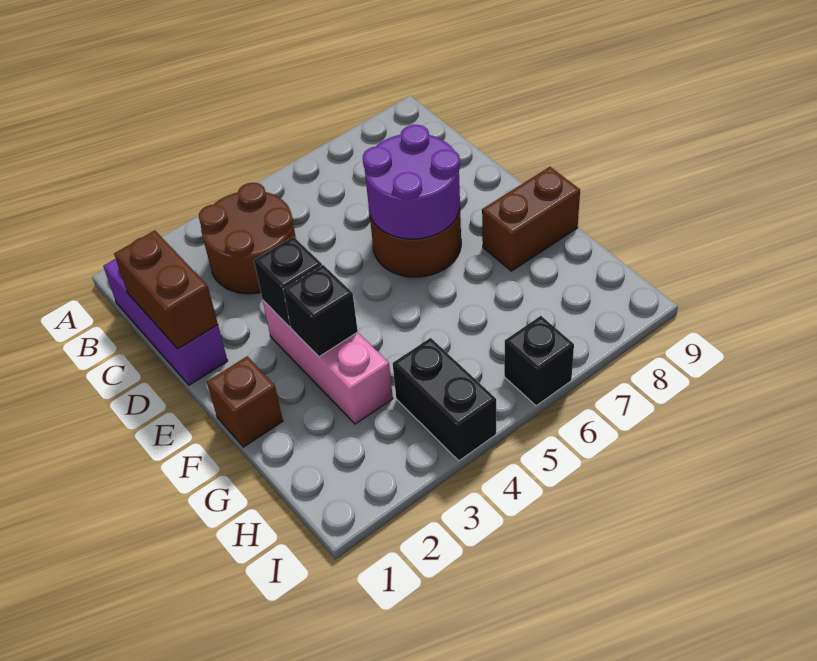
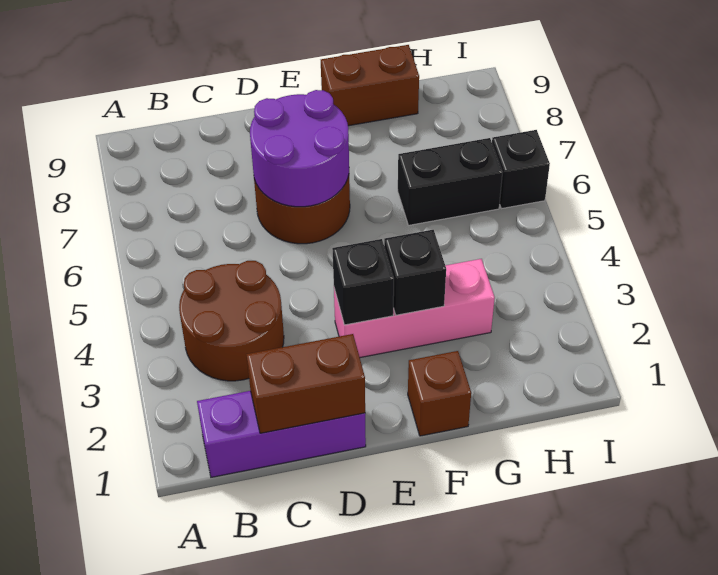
brown 1x2 brick [482,167,580,271] -> brown 1x2 brick turned to [321,45,419,126]
black 1x2 brick [393,338,496,461] -> black 1x2 brick moved to [398,138,503,225]

